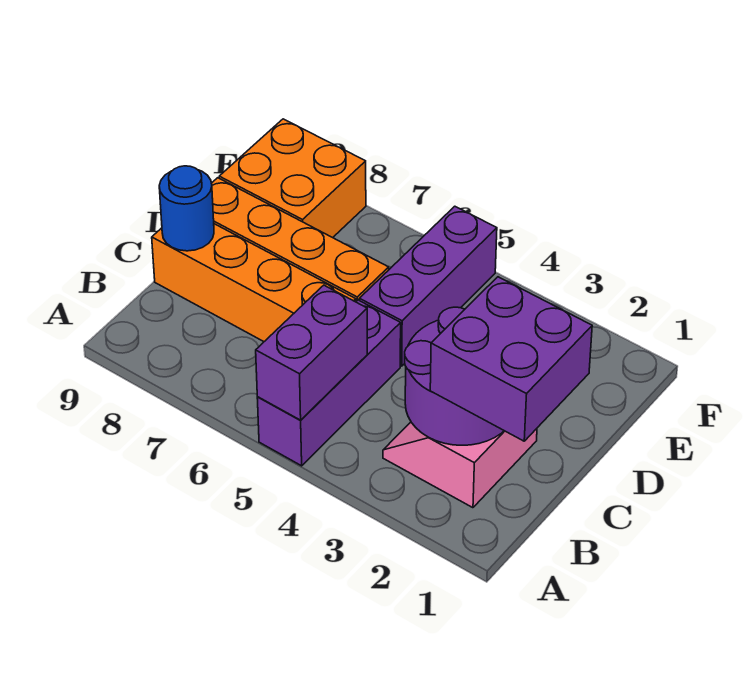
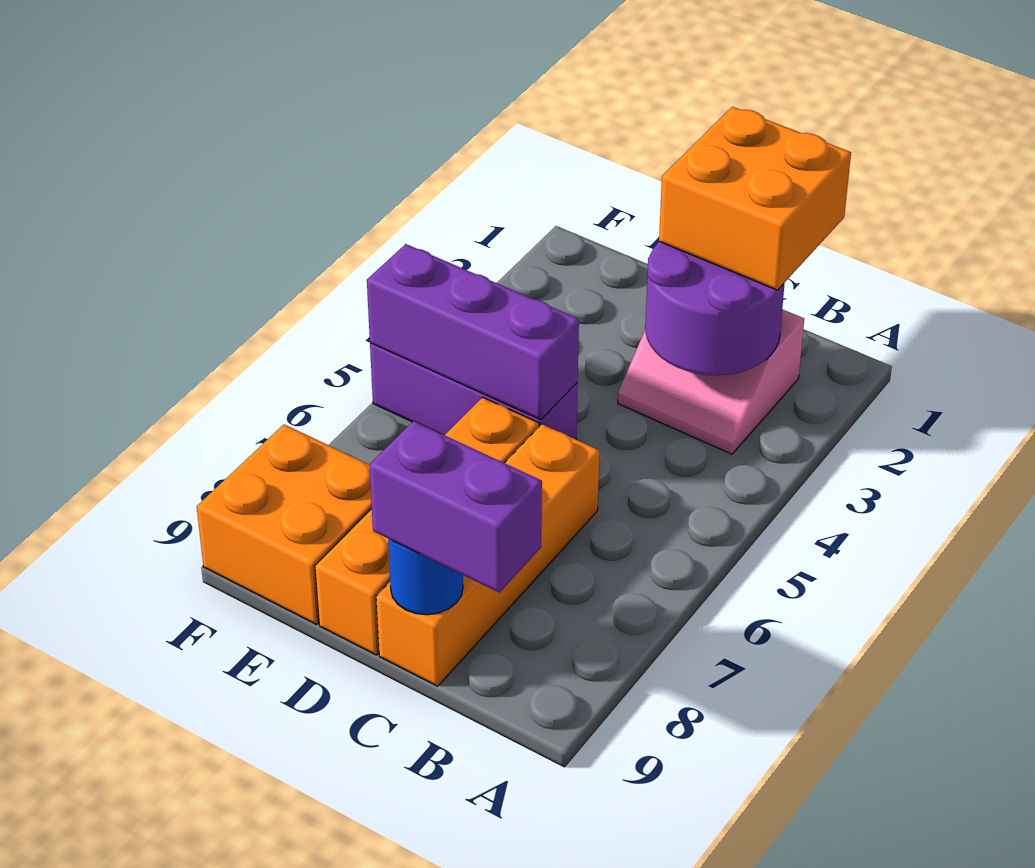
purple 1x3 brick [257,300,401,466] -> purple 1x3 brick moved to [367,244,579,420]
purple 1x2 brick [256,285,367,420] -> purple 1x2 brick moved to [369,421,542,593]
purple 2x2 brick [430,277,592,441] -> orange 2x2 brick [659,107,851,290]

